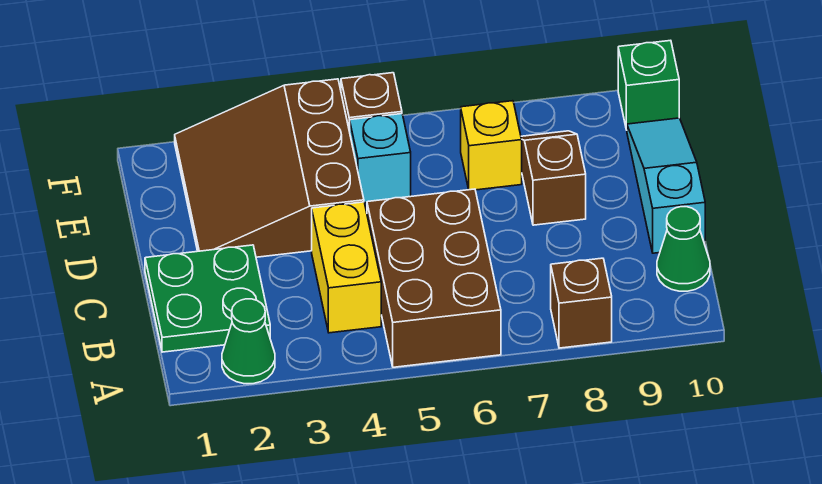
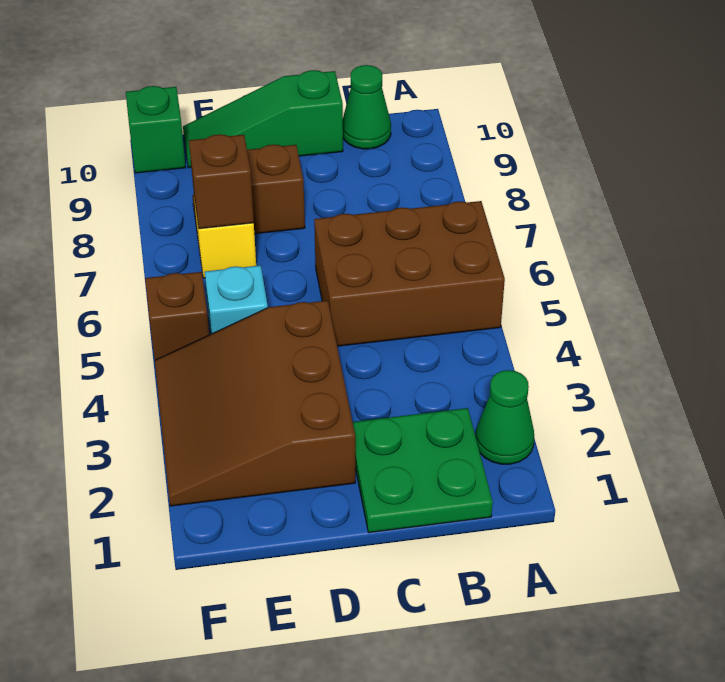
brown 1x1 brick [551,258,612,348] -> brown 1x1 brick moved to [189,134,254,229]
yellow 1x2 brick [312,202,381,333] -> none
cyan 1x3 slope [627,118,705,253] -> green 1x3 slope [183,70,343,168]
brown 3x3 slope [175,79,364,257] -> brown 3x3 slope turned to [155,300,355,506]

